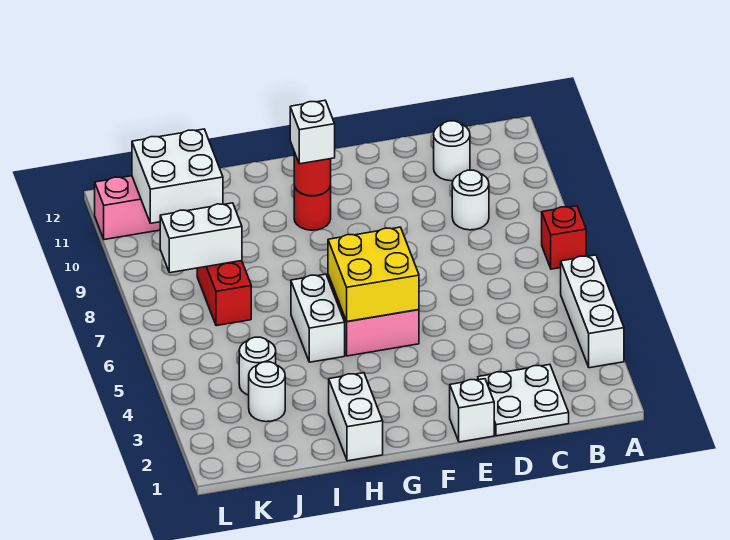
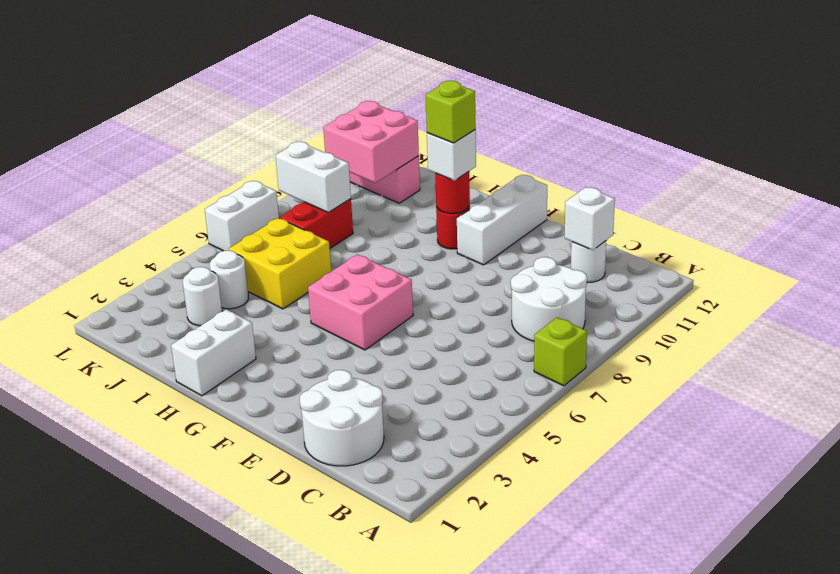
white 1x3 brick [561,255,624,368] -> white 1x3 brick moved to [457,175,547,265]
red 1x1 brick [542,206,586,269] -> lime 1x1 brick [534,317,587,386]
white 2x2 plate [478,365,569,436] -> white 2x2 round brick [299,370,384,466]
white 1x1 round brick [452,170,489,230] -> white 2x2 round brick [511,257,587,341]
white 1x1 brick [450,379,494,442] -> white 1x1 brick moved to [565,187,615,250]
yellow 2x2 brick [328,227,419,322] -> yellow 2x2 brick moved to [229,218,331,309]
none -> lime 1x1 brick [426,81,476,143]
white 1x2 brick [291,274,345,362] -> white 1x2 brick moved to [205,181,279,251]
white 2x2 brick [132,129,223,223] -> pink 2x2 brick [323,101,419,183]

